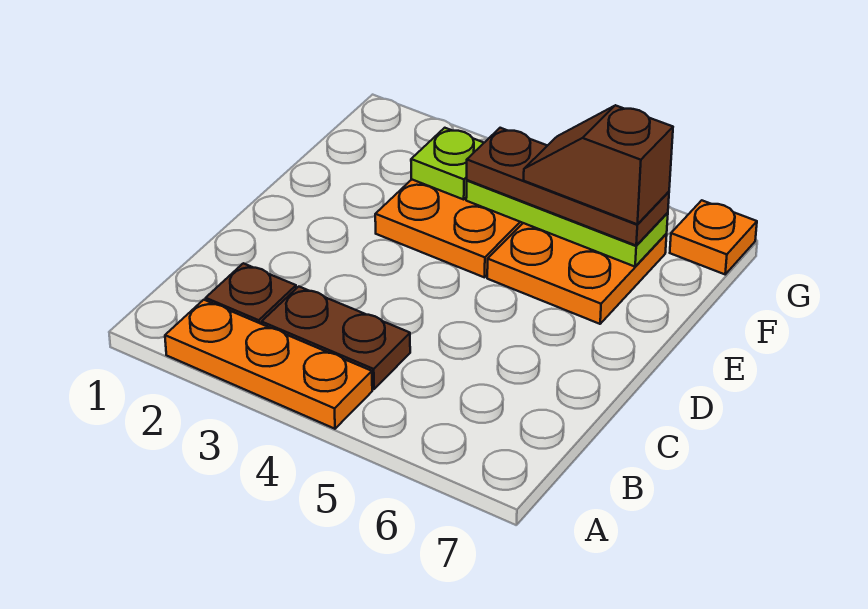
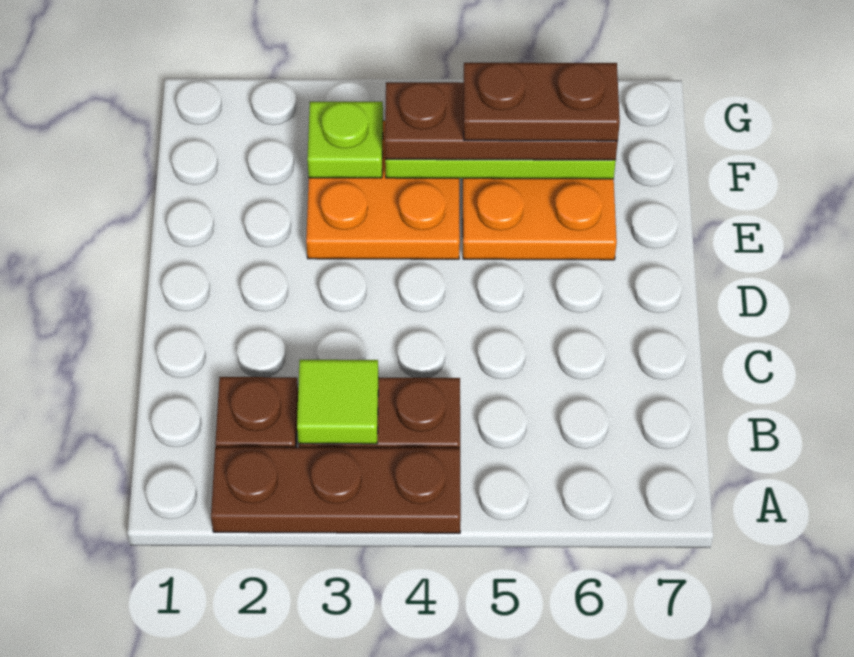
orange 1x3 plate [165,300,372,429] -> brown 1x3 plate [211,447,461,533]
none -> lime 1x1 tile [297,360,379,444]
brown 1x2 slope [524,105,673,224] -> brown 1x2 plate [464,63,620,141]
orange 1x1 plate [670,200,757,274] -> none

